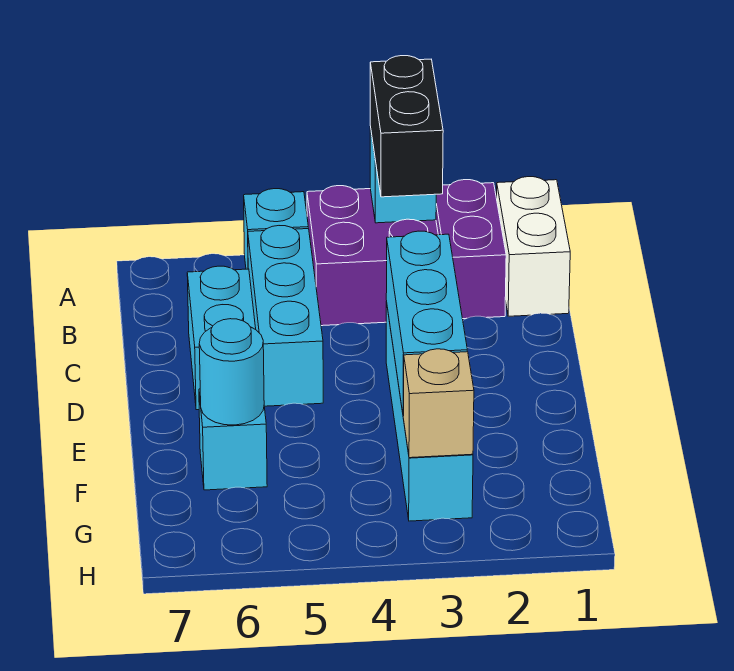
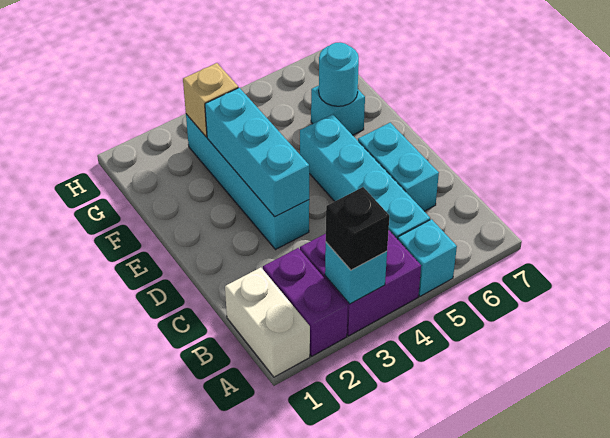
black 1x2 brick [370,56,443,197] -> black 1x1 brick [326,187,389,270]
cyan 1x3 brick [248,226,323,406] -> cyan 1x4 brick [300,114,430,239]

